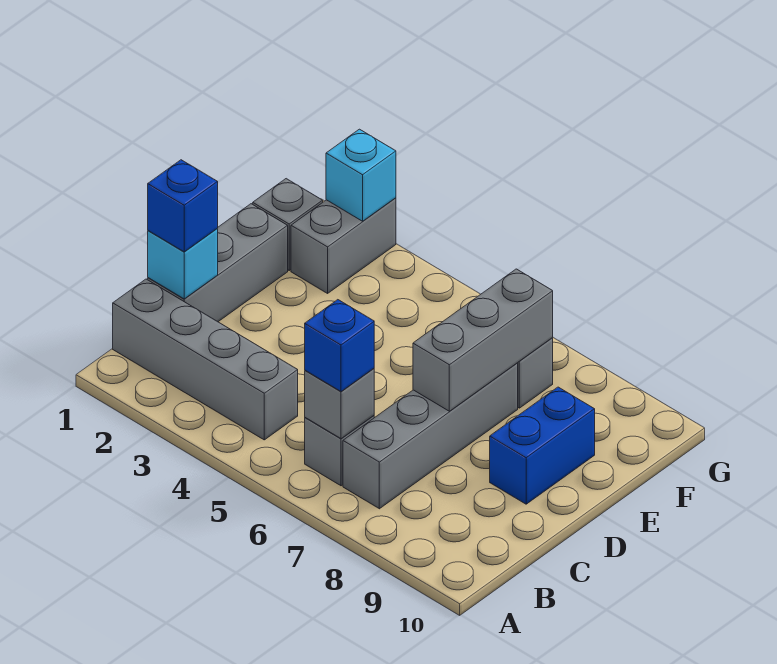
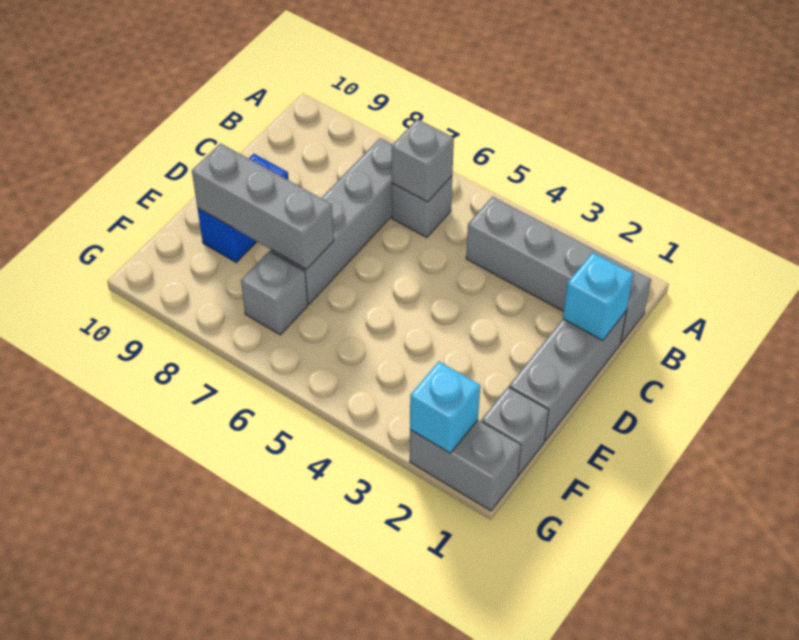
blue 1x1 brick [305,300,374,391] -> none
blue 1x1 brick [148,160,218,252] -> none
grey 1x3 brick [413,269,553,411] -> grey 1x3 brick turned to [192,143,334,270]
grey 1x2 brick [291,198,396,293] -> grey 1x2 brick turned to [410,420,521,511]

